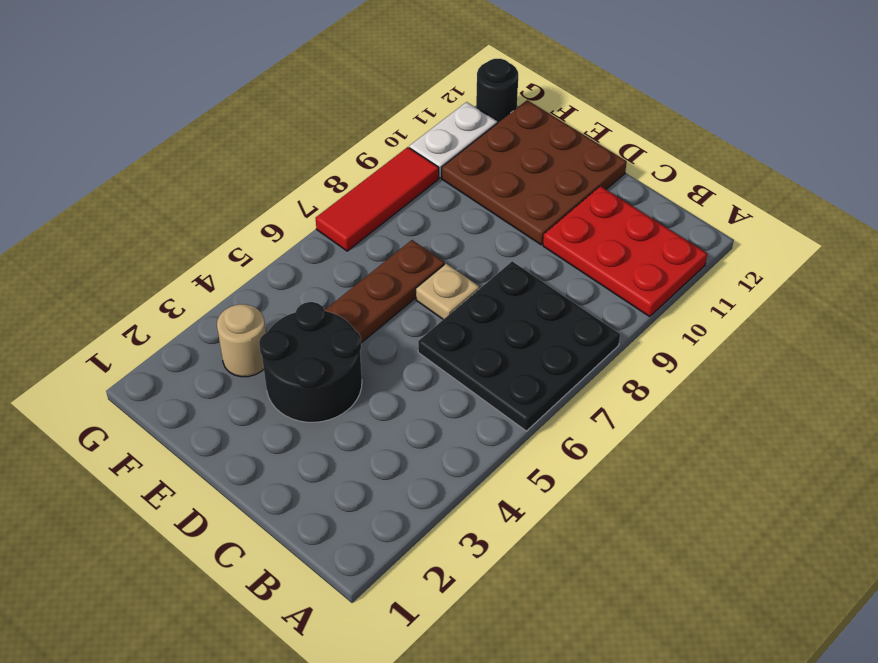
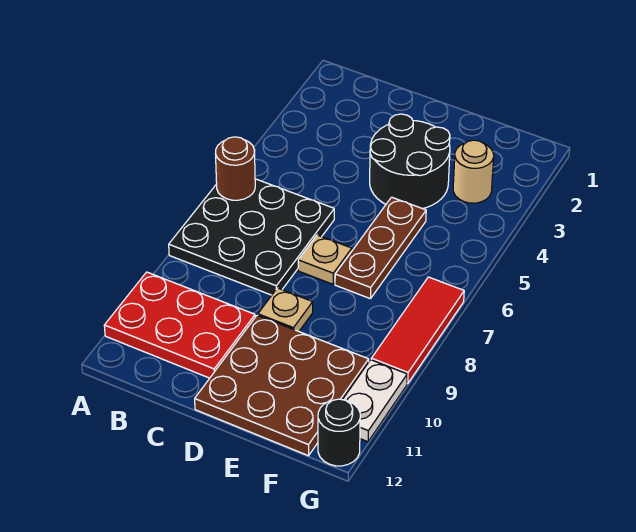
none -> brown 1x1 round brick [215,137,255,200]
none -> tan 1x1 plate [258,288,313,331]

